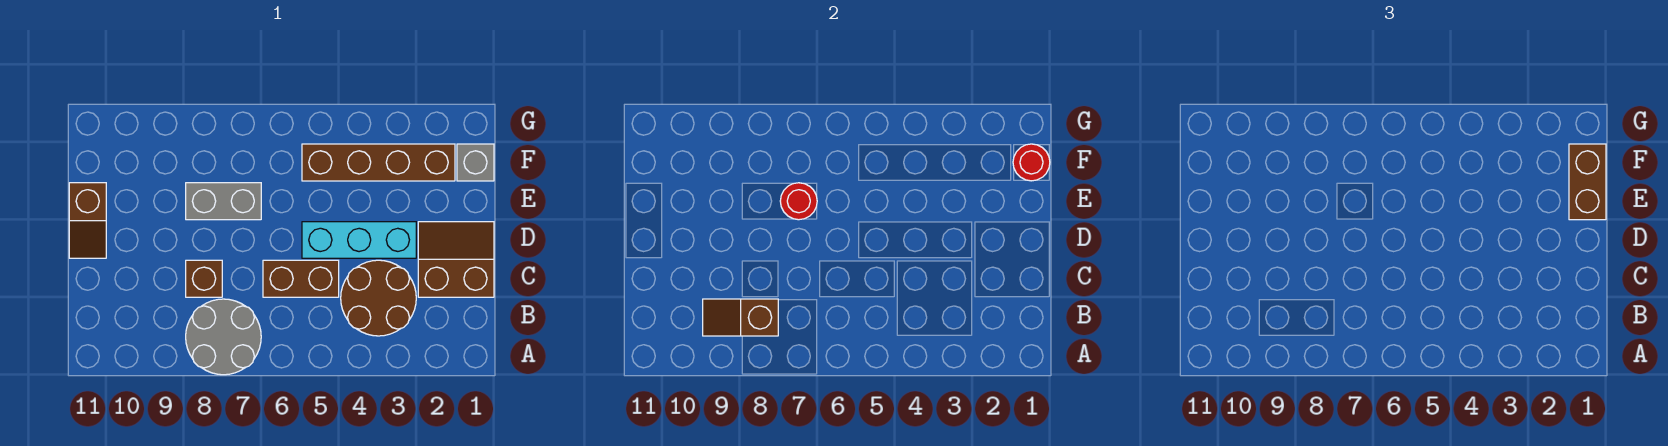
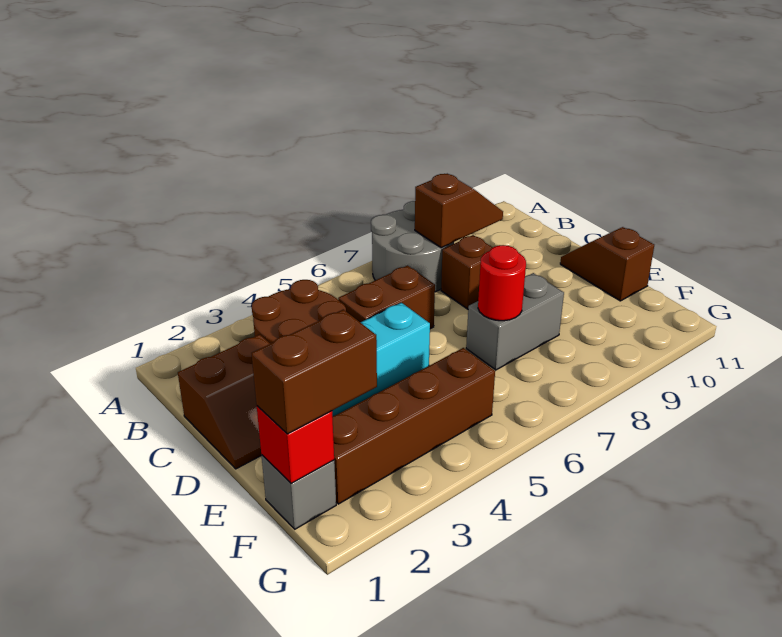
brown 1x2 brick [1569,144,1606,220] -> brown 1x2 brick turned to [251,309,377,434]
red 1x1 round brick [1013,144,1050,181] -> red 1x1 brick [257,406,334,483]

